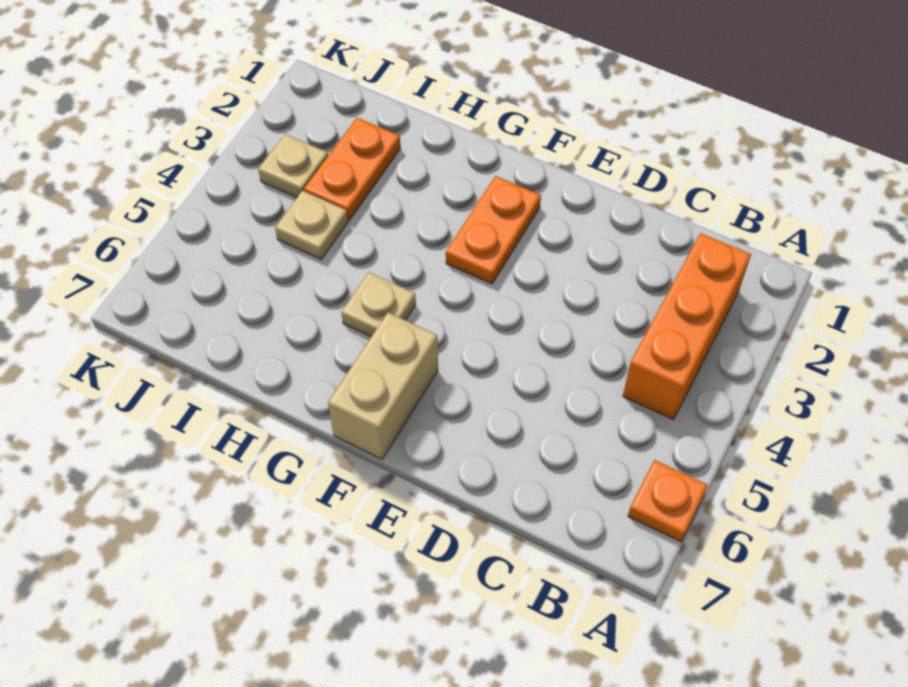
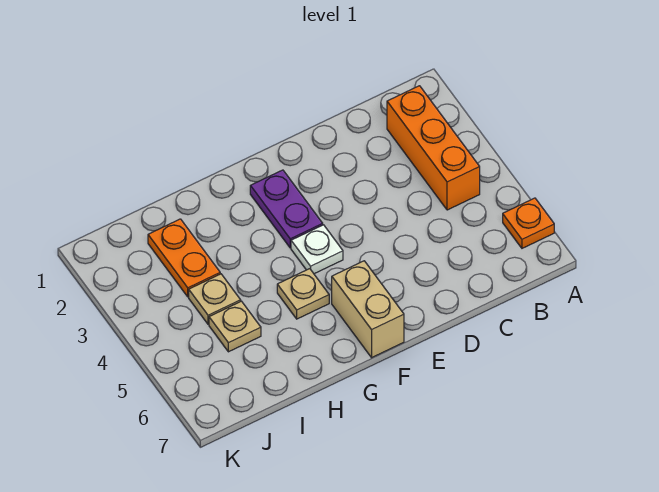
orange 1x2 plate [446,176,541,284] -> purple 1x2 plate [250,170,323,248]
none -> white 1x1 plate [291,225,343,274]
tan 1x1 plate [258,134,328,197] -> tan 1x1 plate moved to [209,301,261,352]

